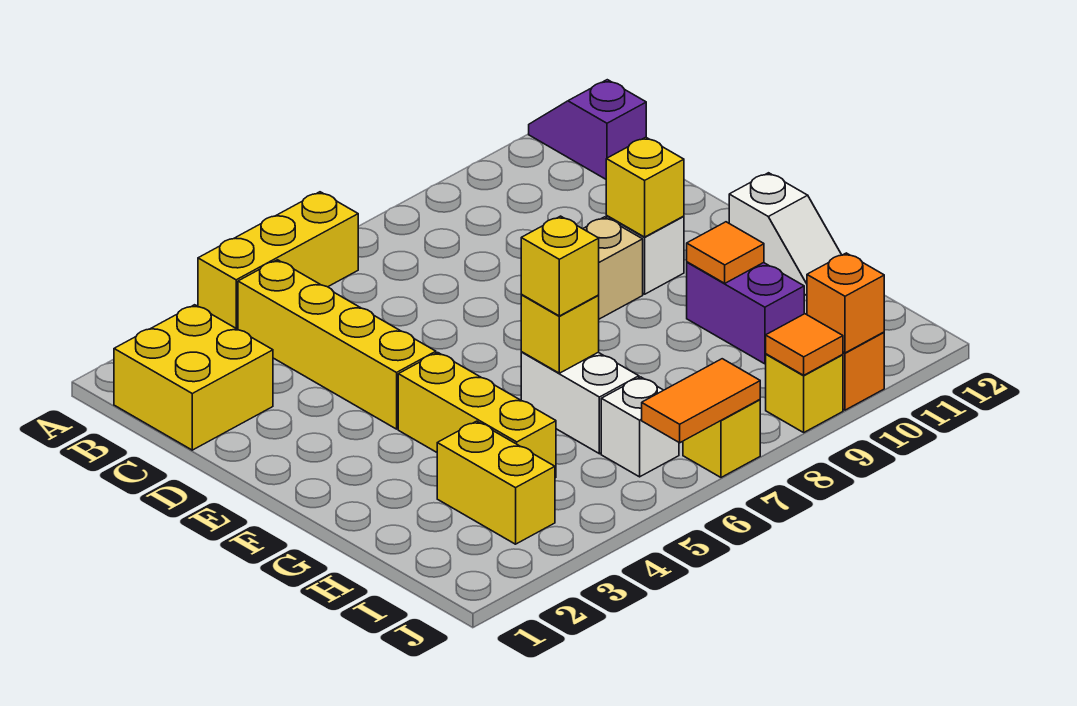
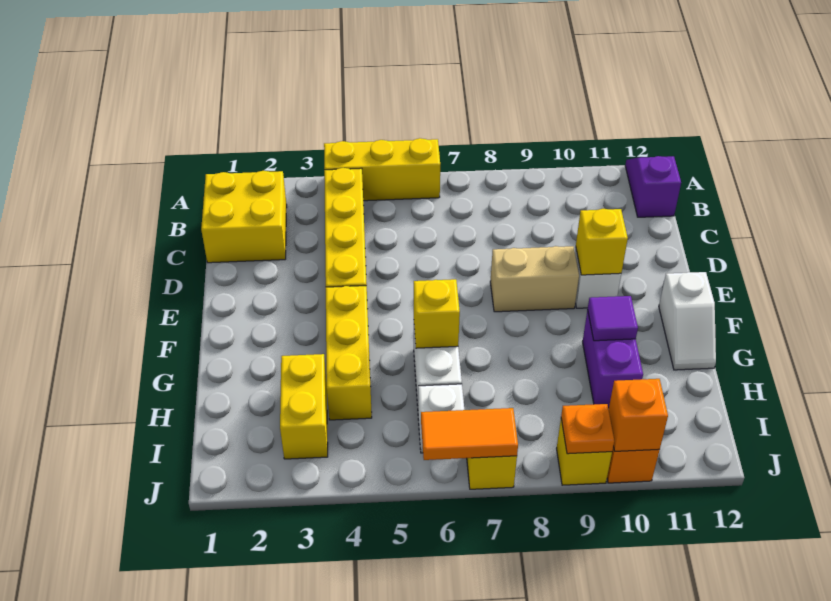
yellow 1x1 brick [521,216,599,316] -> none
orange 1x1 tile [687,222,764,283] -> purple 1x1 tile [588,296,638,341]
orange 1x1 tile [766,314,843,375] -> orange 1x1 plate [561,404,614,454]

